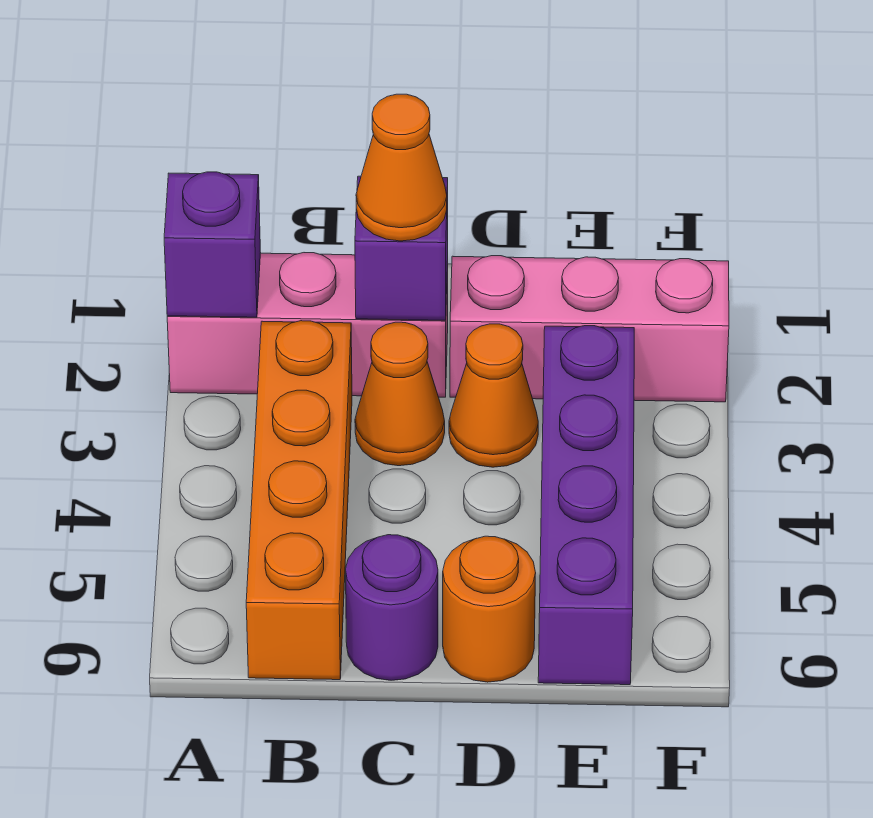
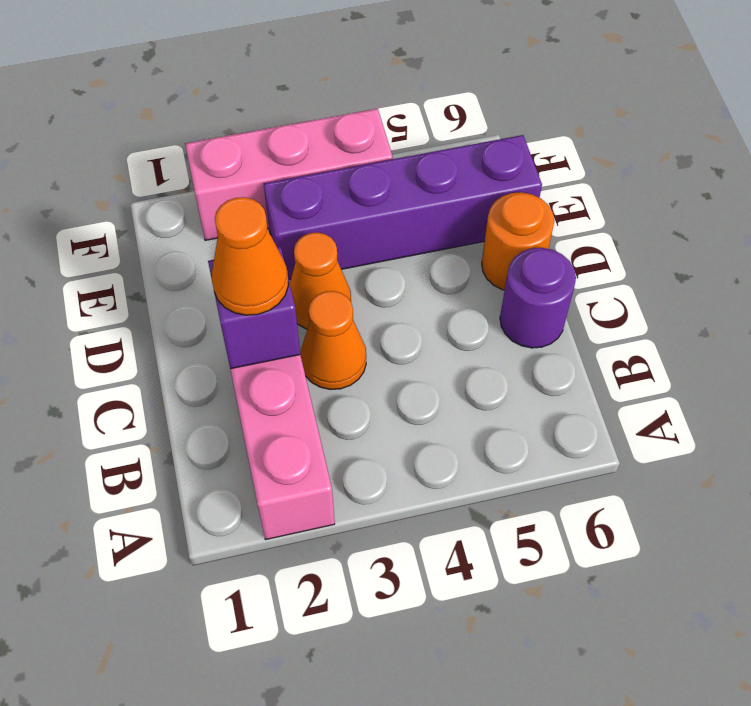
purple 1x1 brick [164,172,260,317] -> none
orange 1x4 brick [246,321,352,680] -> none
pink 1x3 brick [450,256,729,402] -> pink 1x3 brick turned to [185,109,393,240]

